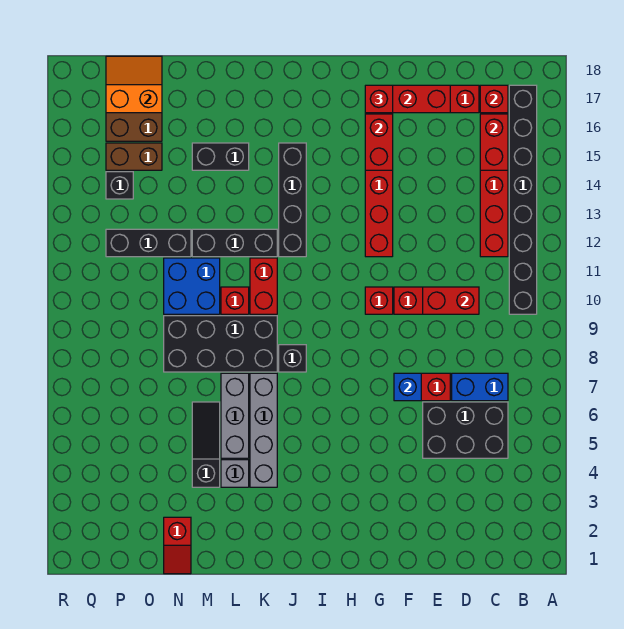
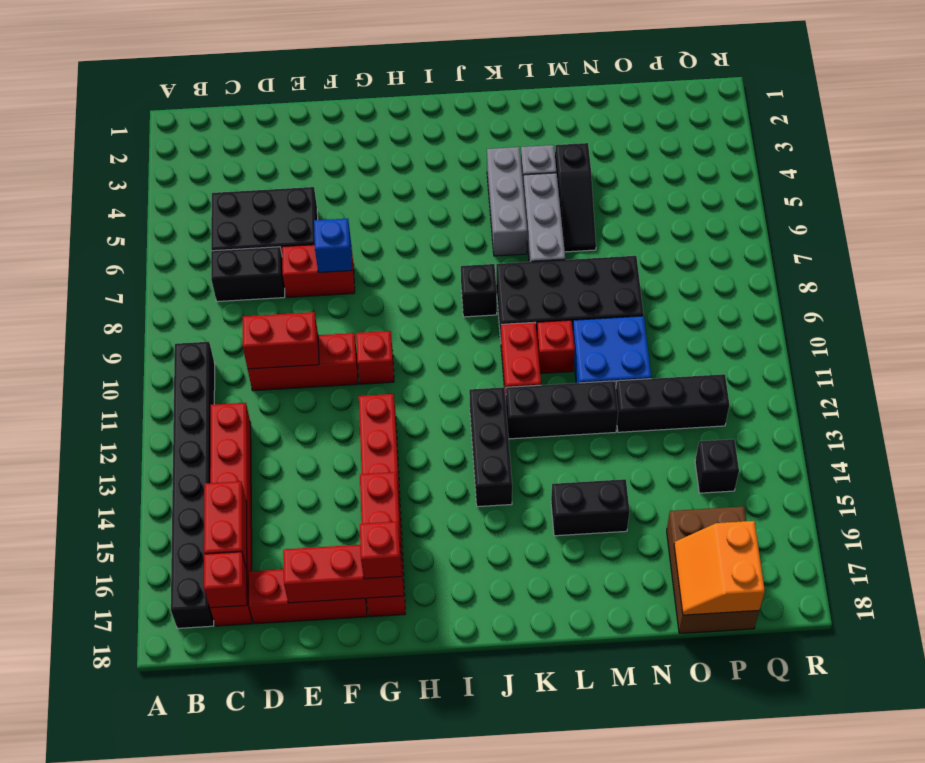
blue 1x2 brick [452,373,508,401] -> black 1x2 brick [211,247,285,302]
black 1x4 brick [279,143,306,257] -> black 1x3 brick [469,387,512,507]
grey 1x4 brick [250,373,277,487] -> grey 1x3 brick [487,147,527,256]
red 1x2 slope [164,517,191,574] -> none
brown 1x2 brick [106,143,162,170] -> none
orange 2x2 slope [106,56,162,113] -> orange 2x2 slope turned to [674,521,765,615]

